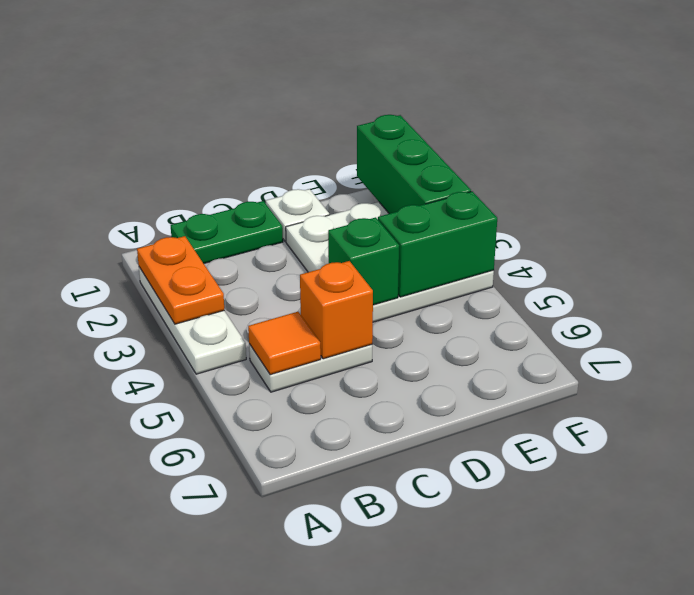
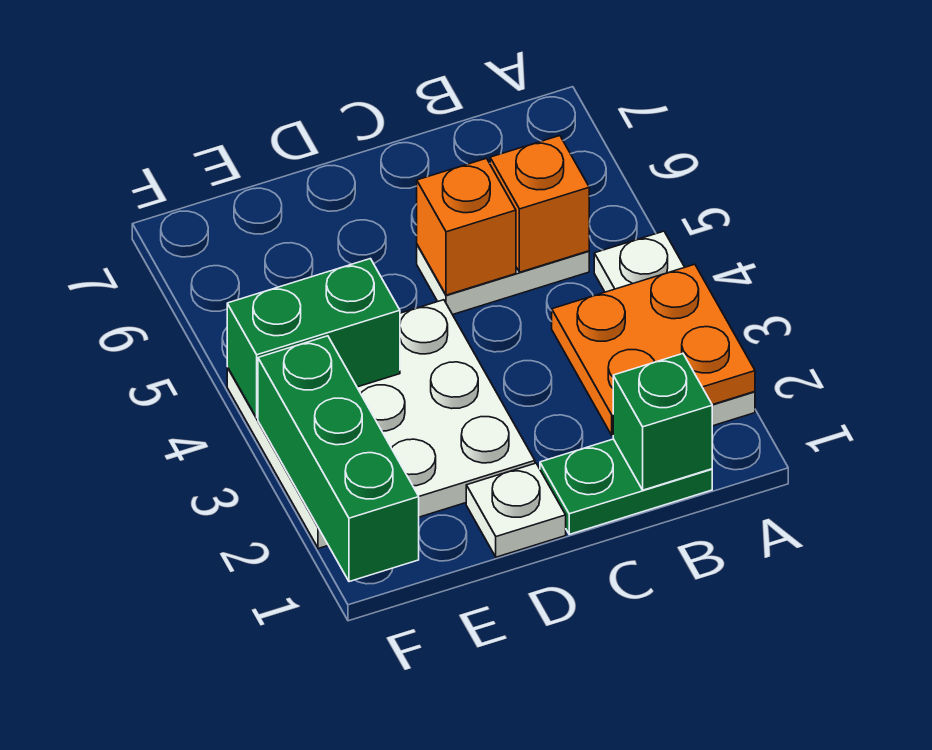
orange 1x2 plate [137,236,224,324] -> orange 2x2 plate [552,264,755,436]
orange 1x1 tile [248,312,321,375] -> orange 1x1 brick [490,136,589,272]
green 1x1 brick [328,217,399,305] -> green 1x1 brick moved to [613,354,712,490]

